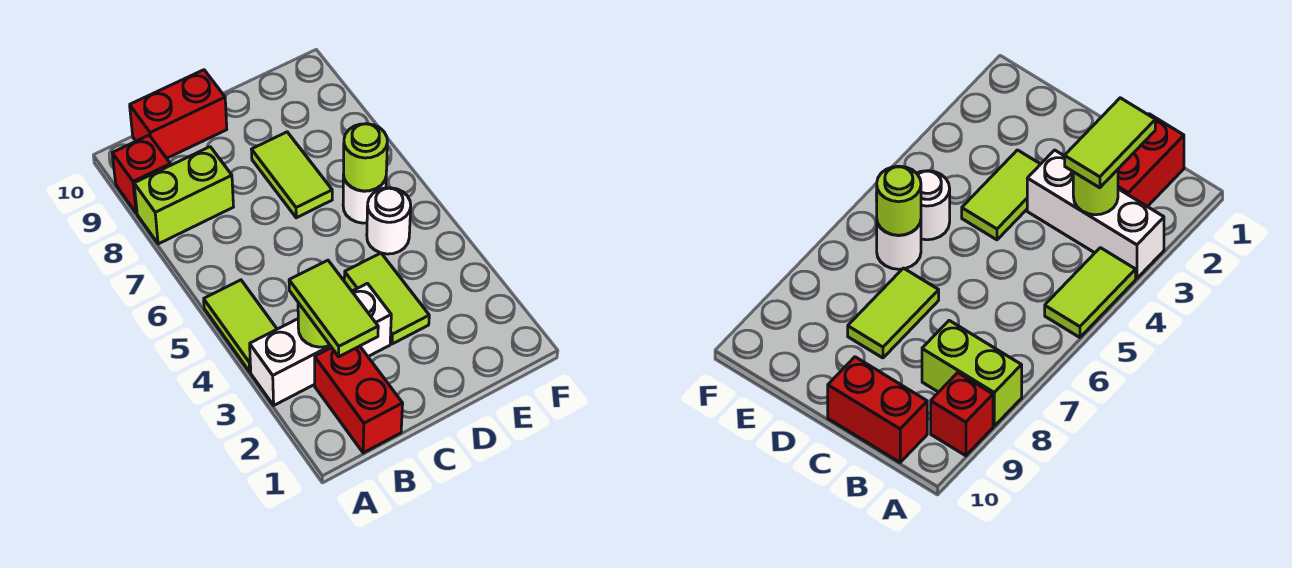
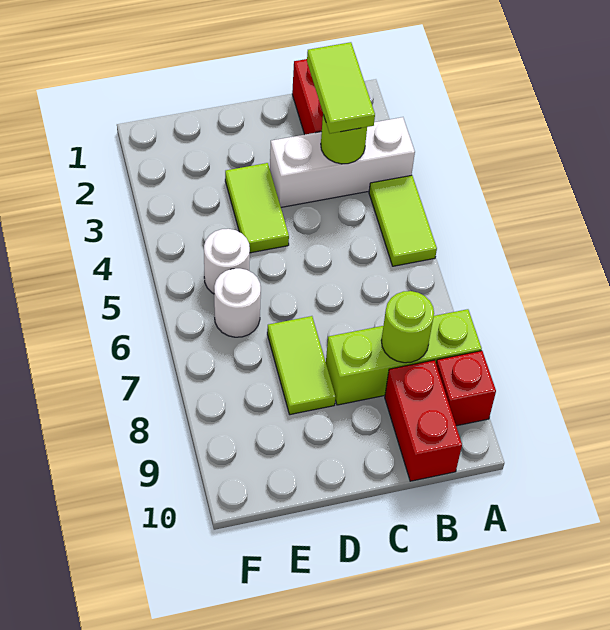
lime 1x2 brick [134,147,233,244] -> lime 1x3 brick [326,309,482,405]
red 1x2 brick [130,70,227,158] -> red 1x2 brick turned to [385,360,462,481]
lime 1x1 round brick [344,124,387,191] -> lime 1x1 round brick moved to [381,291,434,363]

